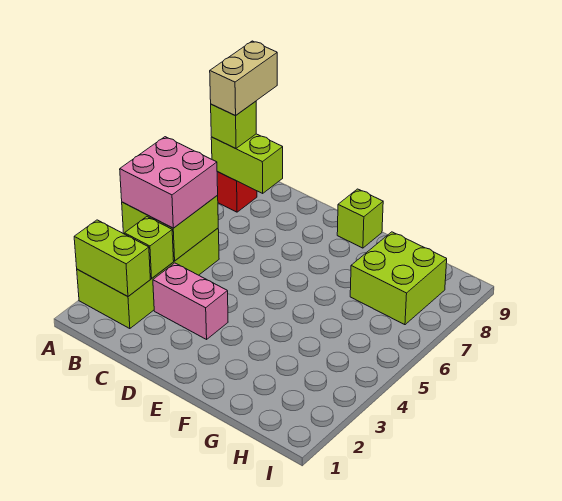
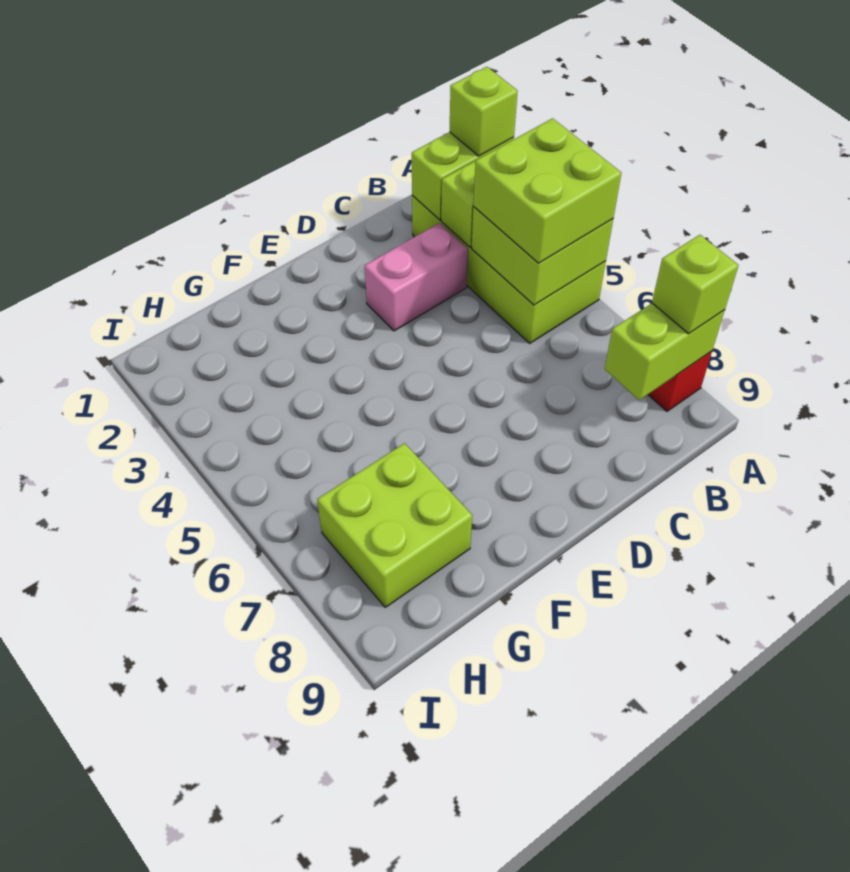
pink 2x2 brick [120,137,218,228] -> lime 2x2 brick [473,118,621,263]
tan 1x2 brick [210,41,277,116] -> none
lime 1x1 brick [337,189,383,248] -> lime 1x1 brick moved to [450,67,518,156]

